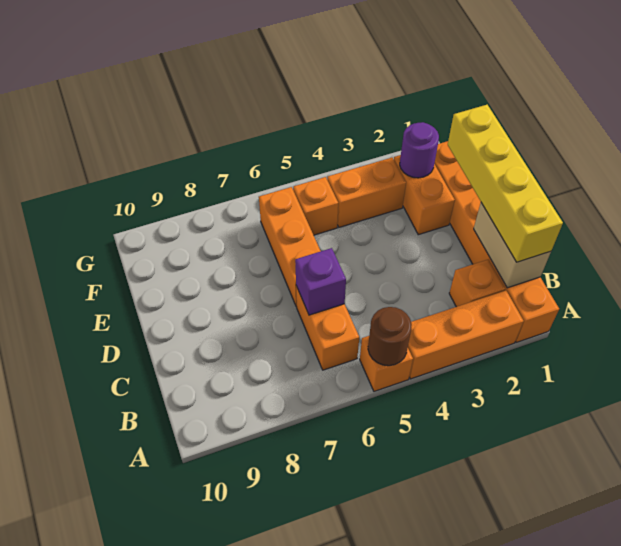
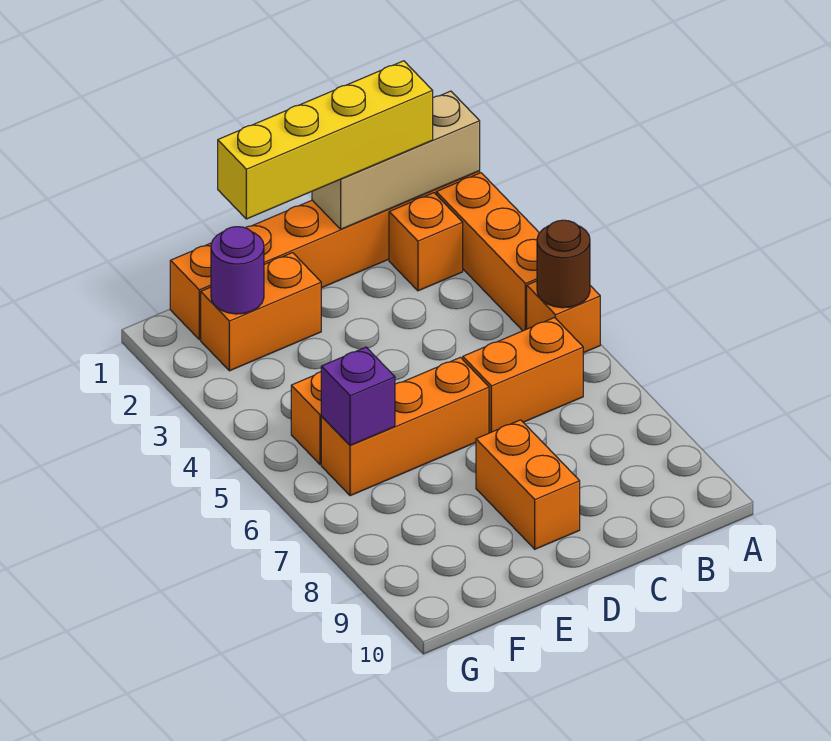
tan 1x2 brick [474,203,551,288] -> tan 1x3 brick [312,91,480,229]
purple 1x1 brick [295,248,346,315] -> purple 1x1 brick moved to [321,347,395,445]
orange 1x2 brick [327,157,406,227] -> orange 1x2 brick moved to [476,420,580,549]

